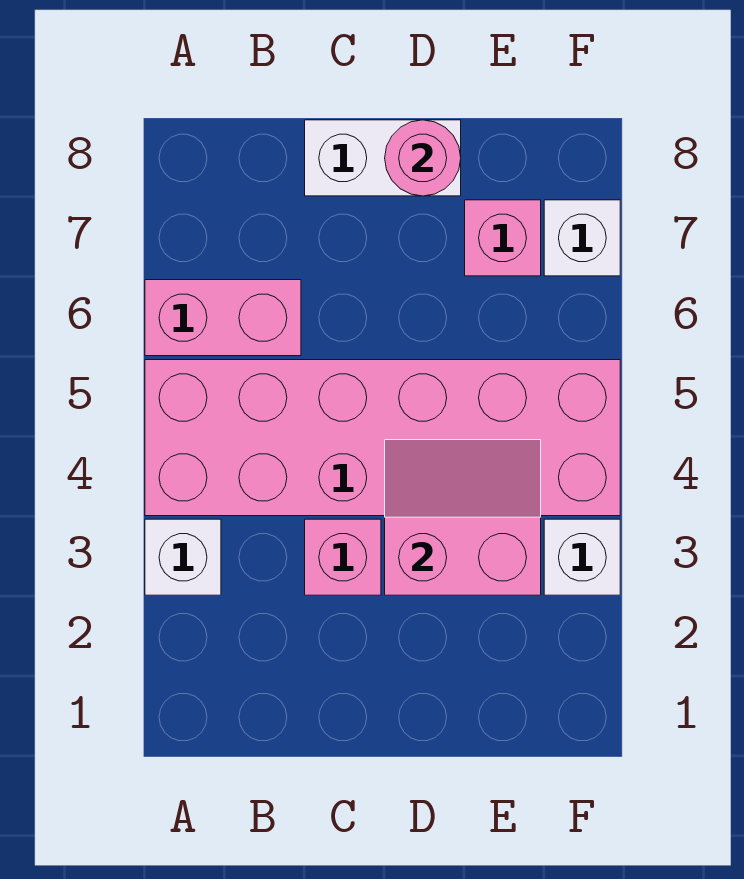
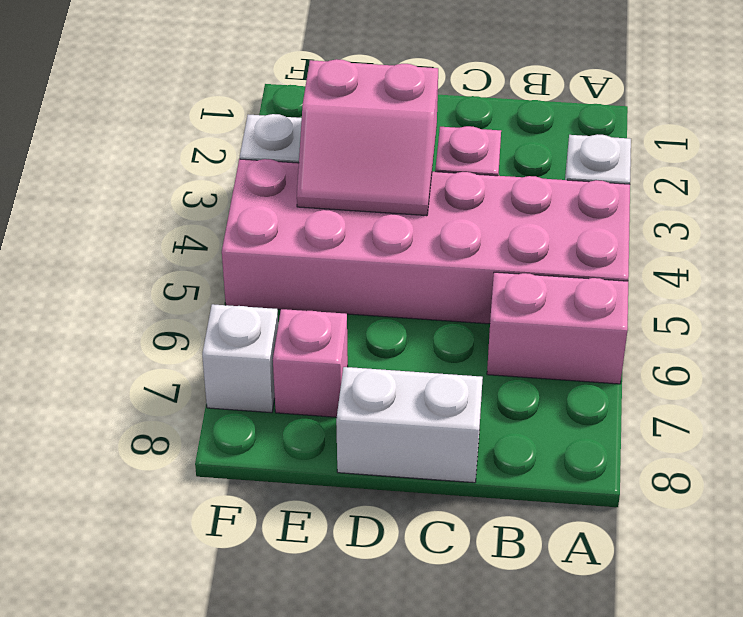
pink 1x1 round brick [385,120,461,196] -> none

